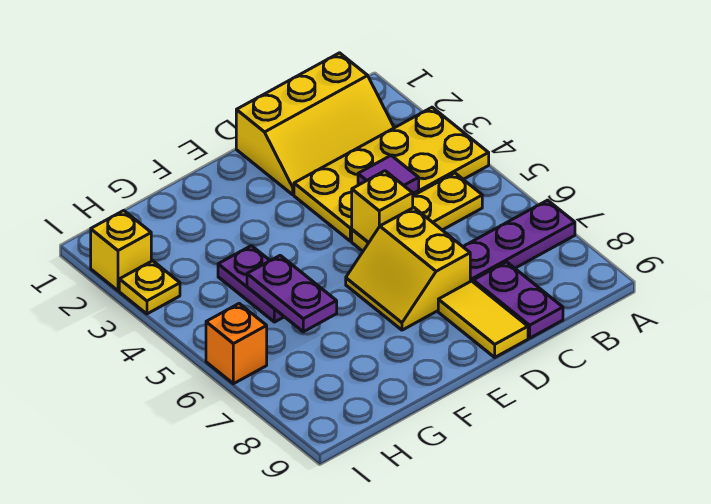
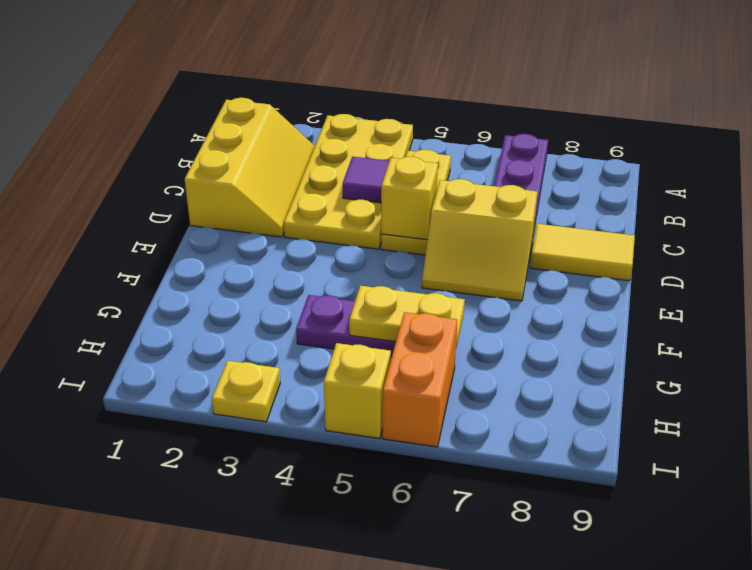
purple 1x2 plate [473,262,563,338] -> none
purple 1x2 plate [247,255,337,332] -> yellow 1x2 plate [349,286,465,348]
yellow 1x1 brick [91,211,151,291] -> yellow 1x1 brick moved to [324,343,391,439]
orange 1x1 brick [206,304,267,384] -> orange 1x2 brick [383,312,457,447]

